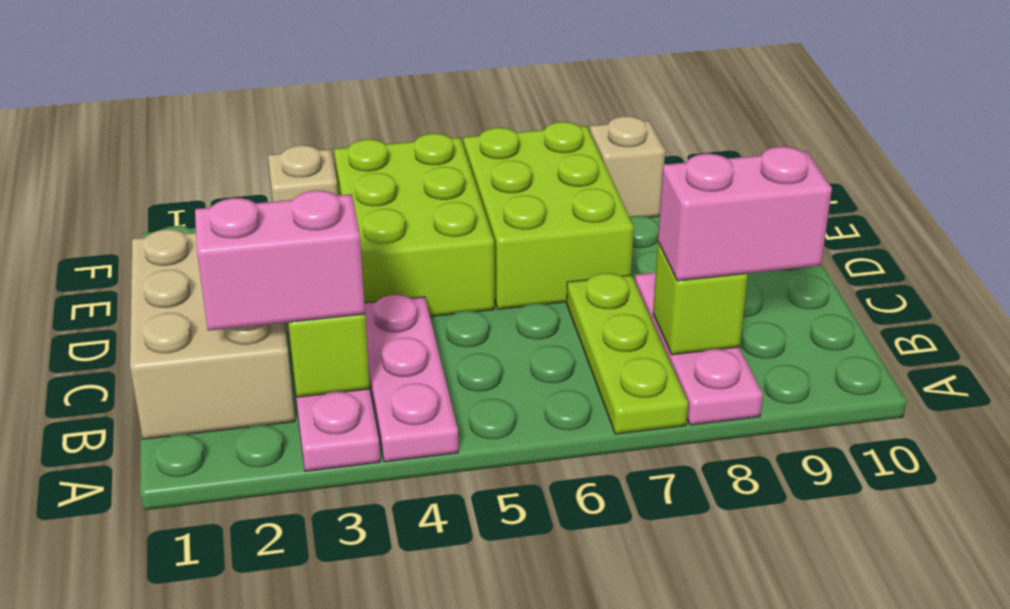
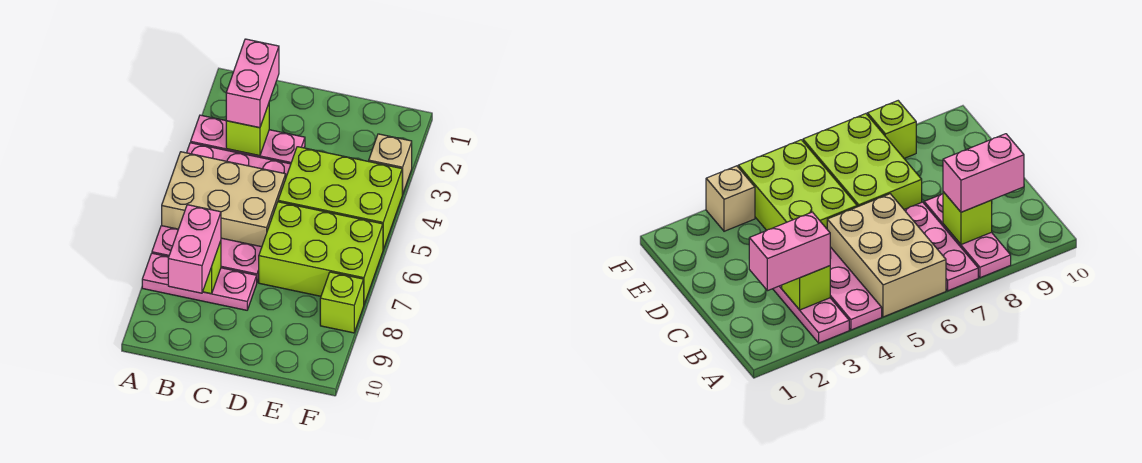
lime 1x3 plate [567,273,688,434] -> pink 1x3 plate [152,226,262,282]
tan 2x3 brick [130,229,295,439] -> tan 2x3 brick moved to [162,152,286,247]
tan 1x1 brick [590,116,665,217] -> lime 1x1 brick [320,272,364,333]

